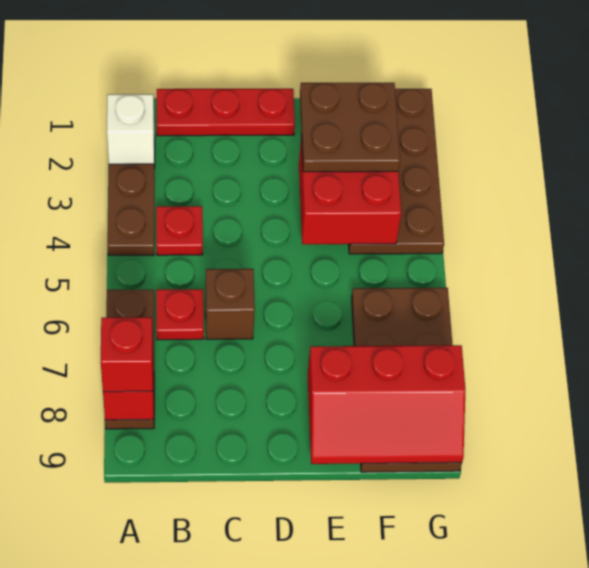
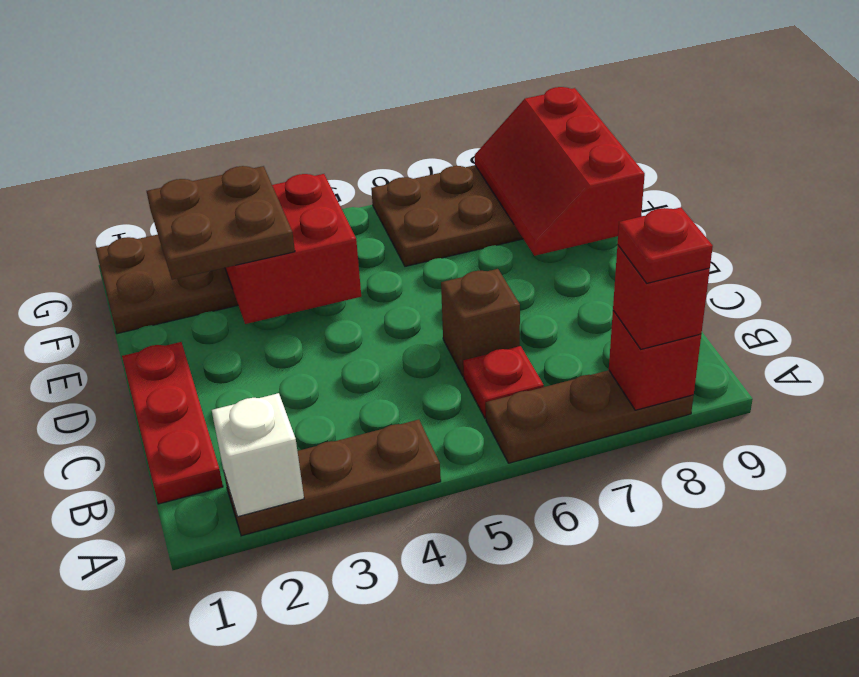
red 1x1 plate [156,206,203,255] -> red 1x1 plate moved to [618,207,713,283]
red 2x3 slope [307,345,465,464] -> red 2x3 slope turned to [475,87,645,256]

